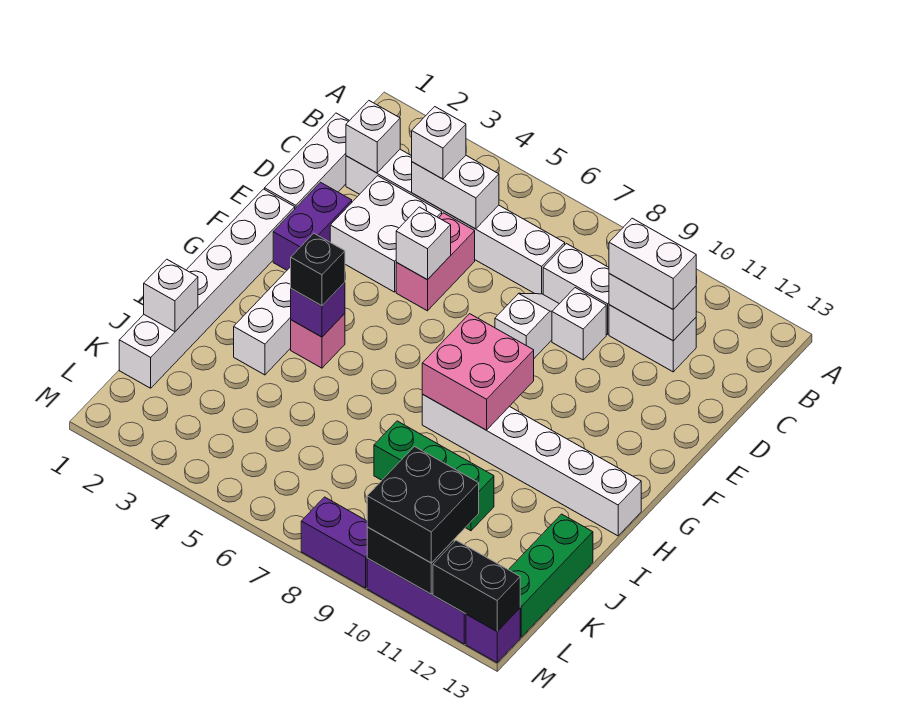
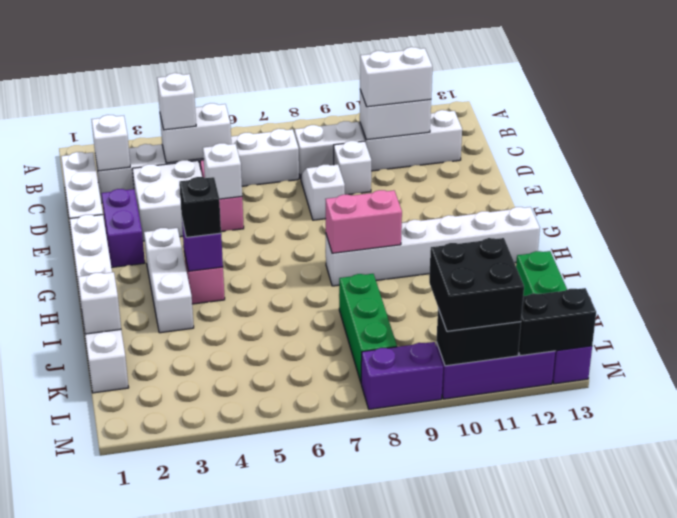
white 1x2 brick [609,305,696,372] -> white 1x3 brick [360,110,462,171]
pink 2x2 brick [422,314,534,430] -> pink 1x2 brick [326,190,402,253]
green 1x3 brick [374,421,494,531] -> green 1x3 brick turned to [339,274,397,382]

